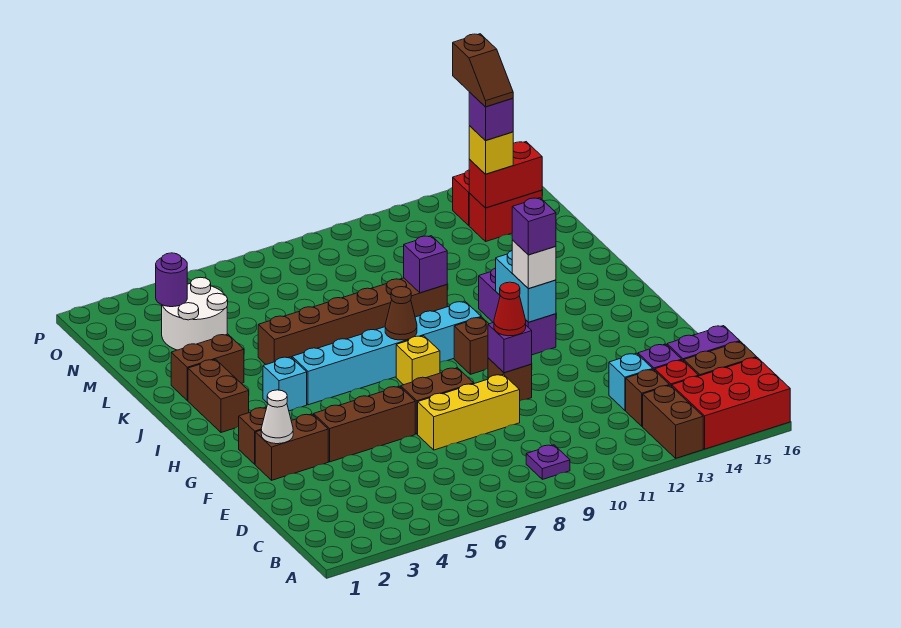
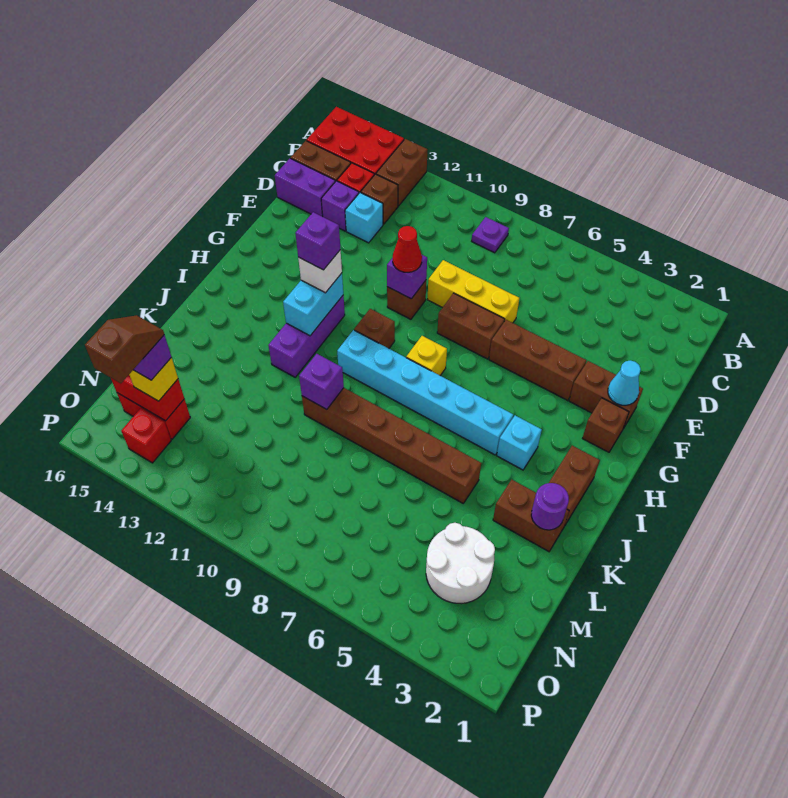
white 1x1 cone [261,390,293,444] -> cyan 1x1 cone [608,360,641,405]
brown 1x1 cone [385,287,417,340] -> none
purple 1x1 round brick [156,253,187,307] -> purple 1x1 round brick moved to [531,483,569,530]

